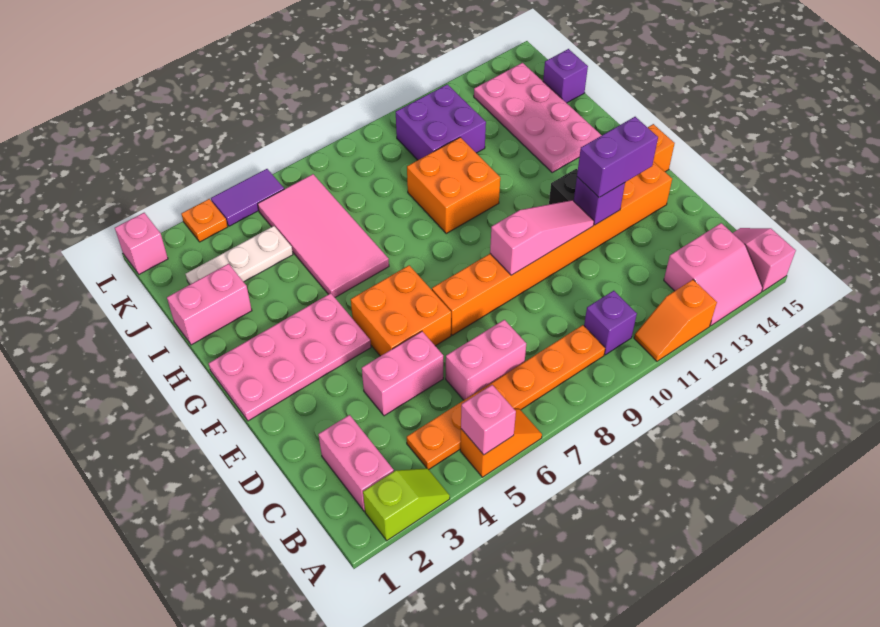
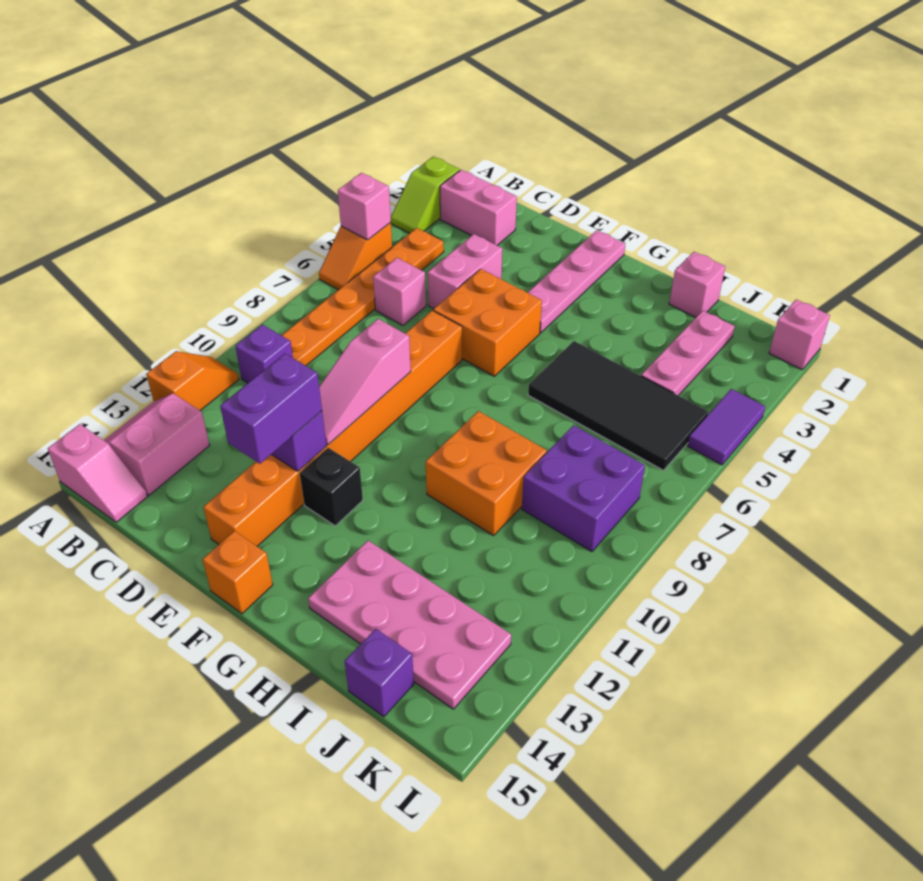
pink 1x2 brick [446,320,526,400] -> pink 1x1 brick [373,258,426,325]
pink 2x4 plate [209,293,371,421] -> pink 1x4 plate [528,230,625,333]
pink 2x4 tile [258,174,389,297] -> black 2x4 tile [528,341,708,470]
pink 1x2 brick [167,264,252,345] -> pink 1x1 brick [669,252,725,317]
white 1x3 plate [186,226,293,284] -> pink 1x3 plate [641,311,735,396]
purple 2x2 brick [396,84,486,160] -> purple 2x2 brick moved to [522,425,645,552]
orange 1x1 plate [181,199,228,242] -> none

